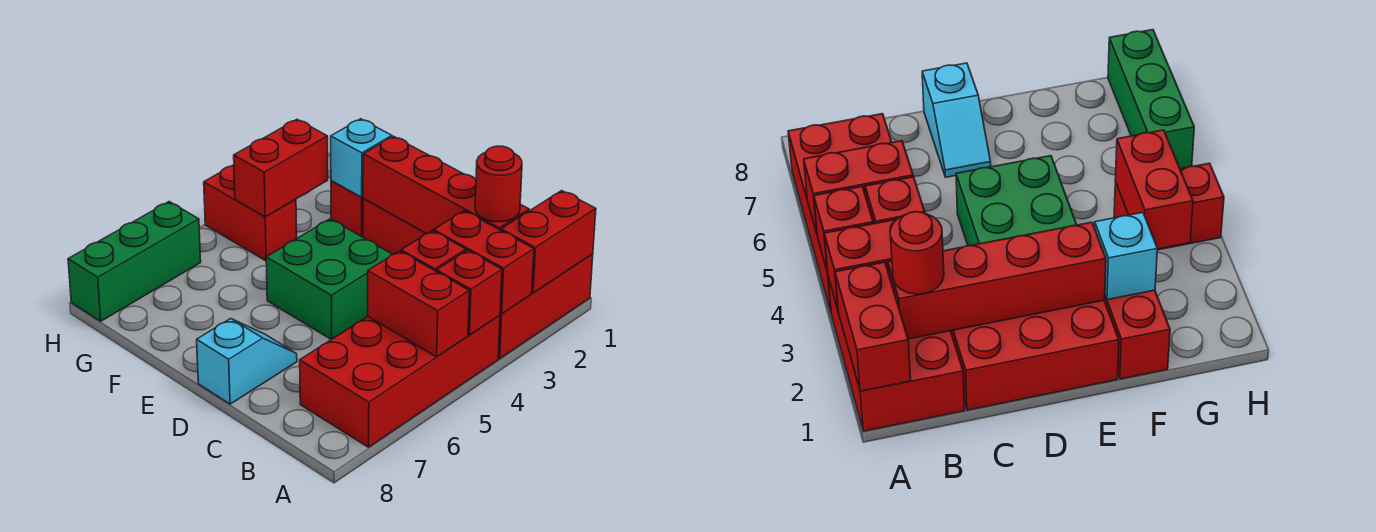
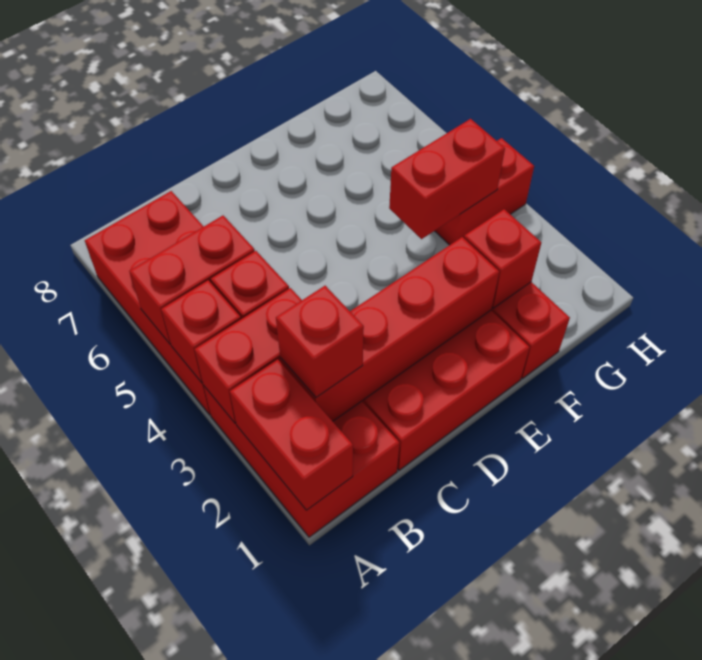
red 1x1 round brick [475,146,522,222] -> red 1x1 brick [276,286,364,397]
green 2x2 brick [266,219,393,339] -> none
cyan 1x2 slope [197,319,297,404] -> none
cyan 1x1 brick [331,119,392,197] -> red 1x1 brick [464,209,541,308]
red 1x2 brick [234,120,328,217] -> red 1x2 brick turned to [389,119,505,239]
green 1x3 brick [68,202,201,321] -> none

